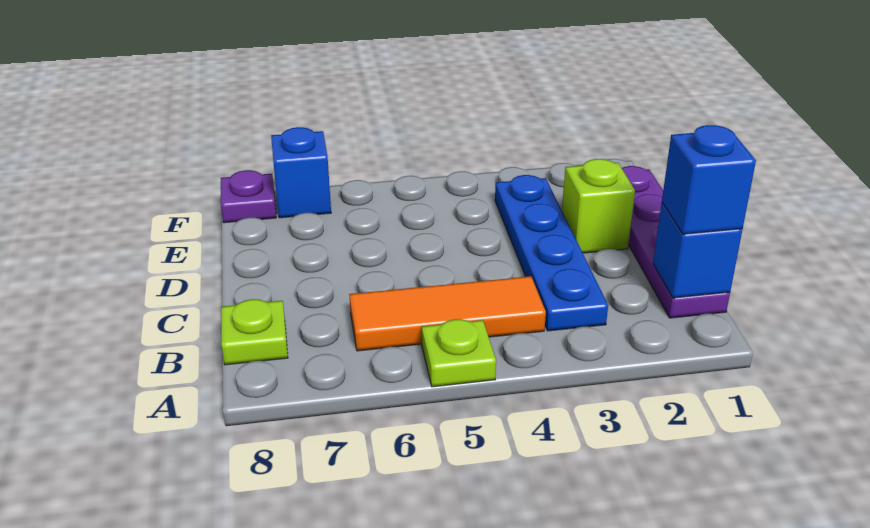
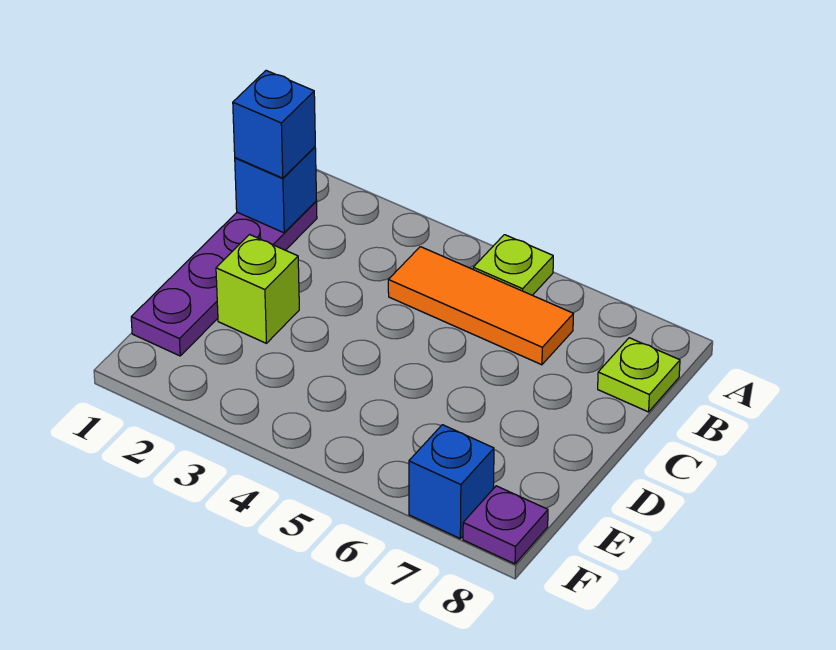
blue 1x4 plate [495,175,608,331] -> none

